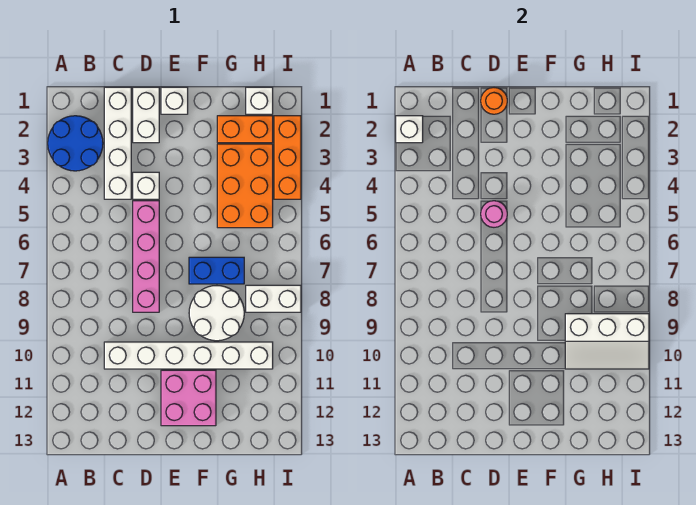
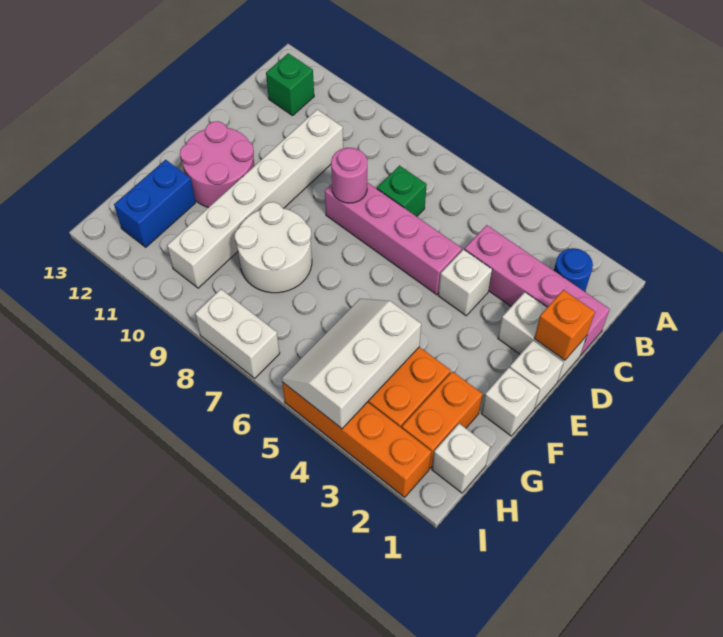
blue 2x2 round brick [48,116,103,171] -> blue 1x1 round brick [554,248,593,292]
white 1x1 brick [396,116,423,143] -> white 1x1 brick moved to [481,367,540,436]
none -> green 1x1 brick [266,53,314,116]
white 1x4 brick [104,87,131,199] -> pink 1x4 brick [464,225,610,355]
none -> green 1x1 brick [377,166,427,216]
orange 1x1 round brick [481,88,507,114] -> orange 1x1 brick [534,290,595,360]
pink 1x1 round brick [481,201,507,227] -> pink 1x1 round brick moved to [331,148,367,203]
pink 2x2 brick [161,370,216,426] -> pink 2x2 round brick [180,121,255,208]
blue 1x2 brick [189,257,244,284] -> blue 1x2 brick moved to [114,160,196,247]
white 2x3 slope [565,314,649,369] -> white 2x3 slope moved to [282,299,421,429]
white 1x2 brick [246,285,301,312] -> white 1x2 brick turned to [195,289,280,378]
orange 1x3 brick [274,116,301,199] -> orange 1x4 brick [282,382,431,497]

